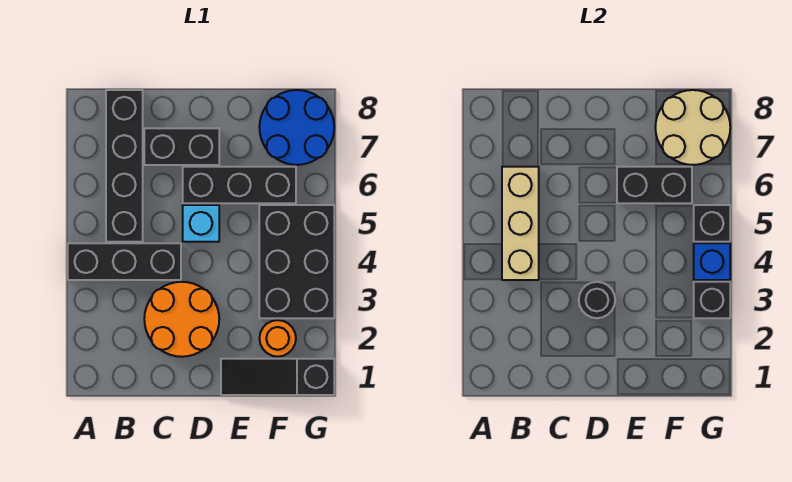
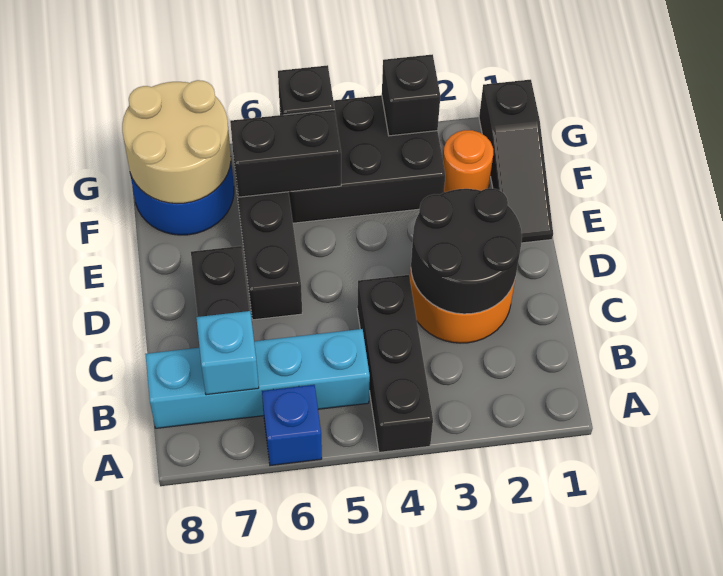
tan 1x3 brick [502,167,539,280] -> none
black 1x4 brick [106,90,143,242] -> cyan 1x4 brick [145,329,370,428]
black 1x1 round brick [579,282,615,318] -> black 2x2 round brick [411,188,522,314]
cyan 1x1 brick [183,205,219,242] -> cyan 1x1 brick moved to [196,311,259,395]
black 1x2 brick [617,167,692,203] -> black 1x2 brick turned to [230,110,341,197]
blue 1x1 brick [694,243,730,280] -> blue 1x1 brick moved to [262,385,322,466]

